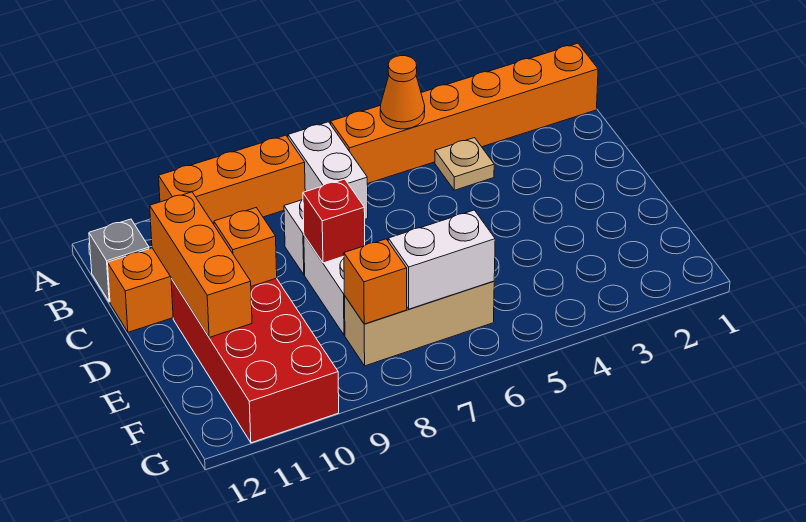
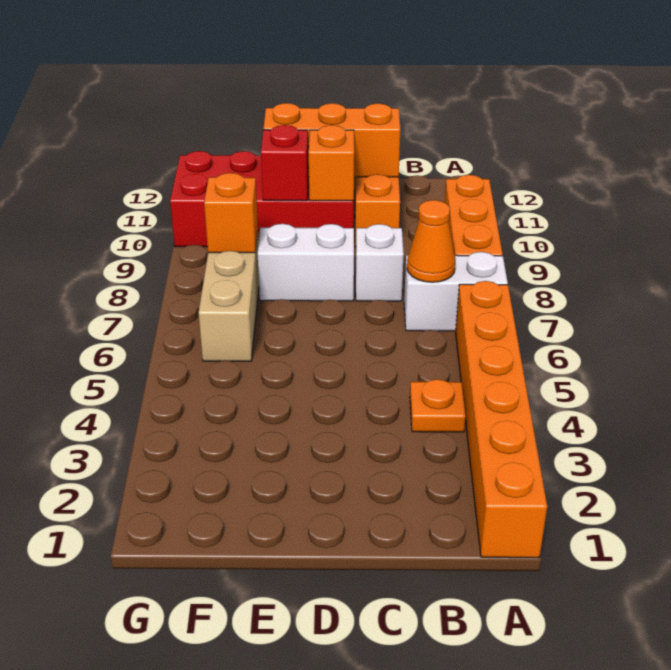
orange 1x1 cone [380,56,425,129] -> orange 1x1 cone moved to [407,200,456,282]
tan 1x1 plate [435,138,494,190] -> orange 1x1 plate [410,379,466,432]
grey 1x1 brick [89,219,149,302] -> none
red 1x1 brick [303,179,365,263] -> red 1x1 brick moved to [261,125,308,201]
white 1x2 brick [388,210,495,309] -> none

